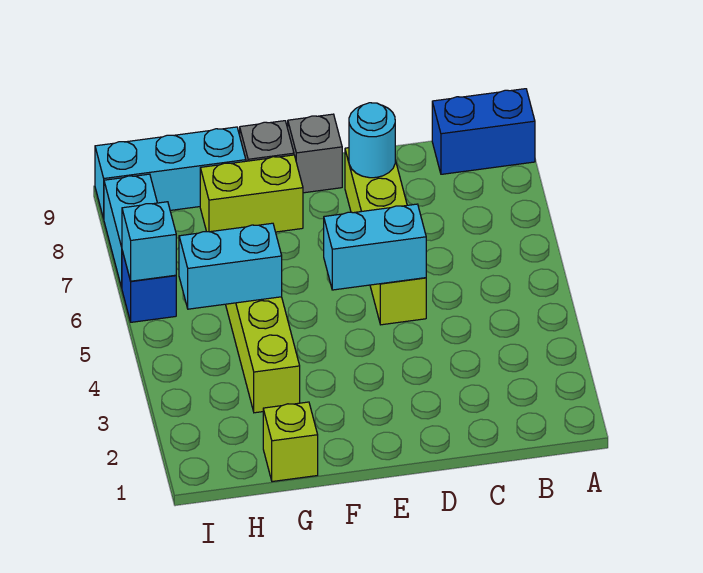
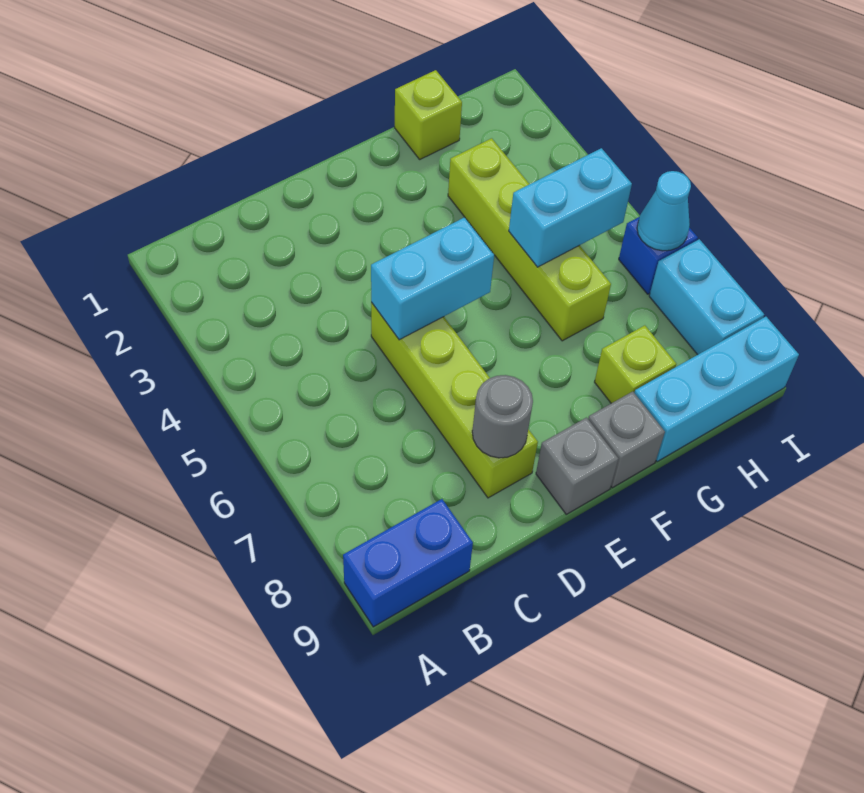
cyan 1x1 round brick [349,103,395,178] -> grey 1x1 round brick [472,375,533,458]
lime 1x2 brick [200,155,303,232] -> lime 1x1 brick [595,325,676,403]
cyan 1x1 brick [122,202,176,281] -> cyan 1x1 cone [637,171,691,251]

